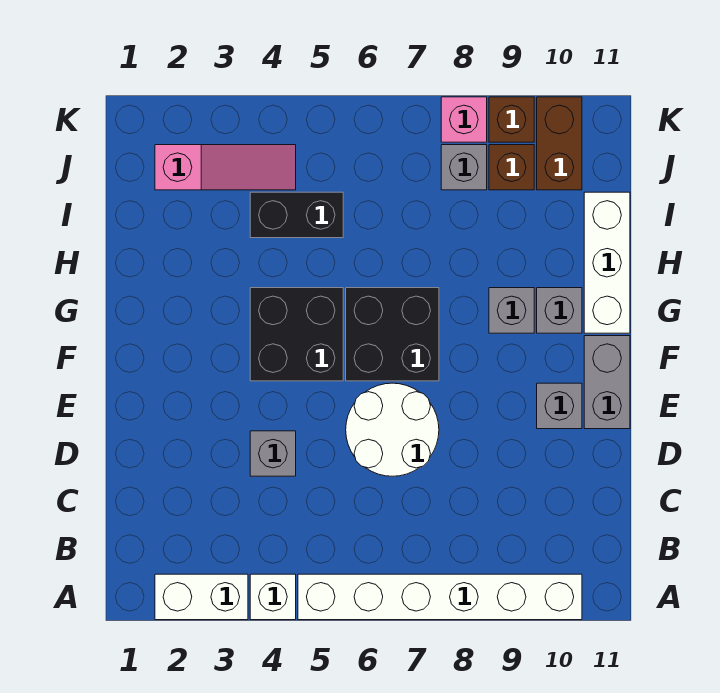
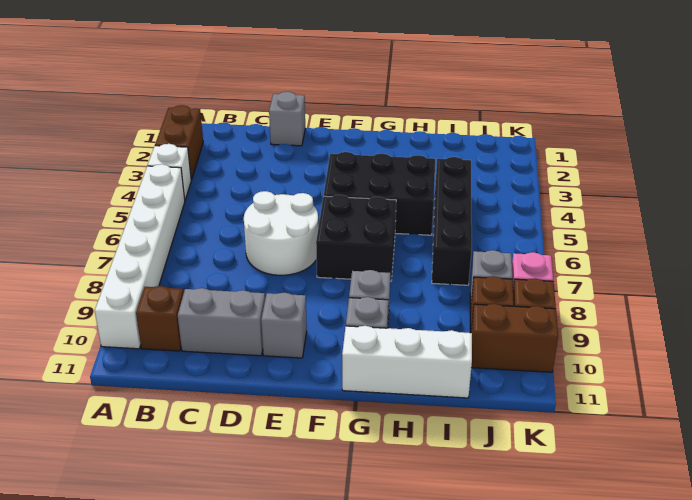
white 1x2 brick [155,574,248,620] -> brown 1x2 brick [155,105,203,180]
none -> brown 1x1 brick [136,286,184,351]
grey 1x1 brick [250,431,296,476] -> grey 1x1 brick moved to [269,92,305,146]
grey 1x2 brick [584,336,630,429] -> grey 1x2 brick moved to [178,288,265,356]
black 2x2 brick [250,288,343,381] -> black 2x3 brick [324,152,435,235]
black 1x2 brick [250,192,343,238] -> black 1x4 brick [432,157,472,285]
pink 1x3 slope [155,145,296,190] -> none

